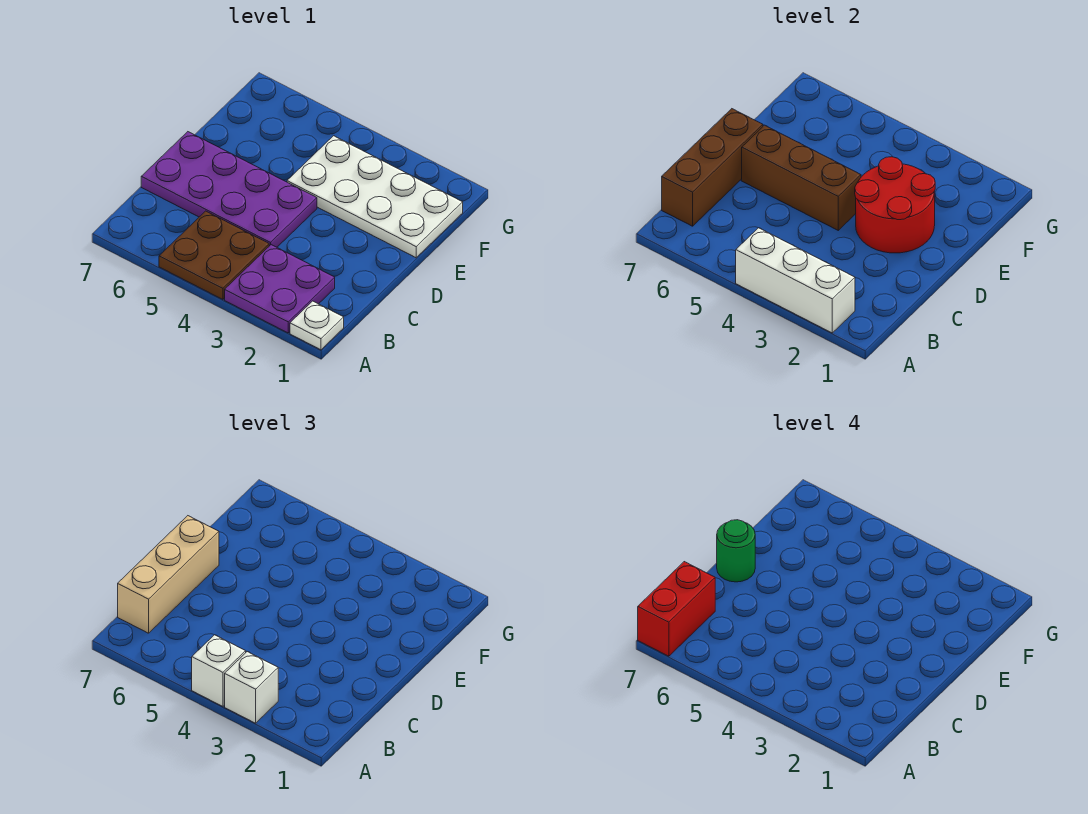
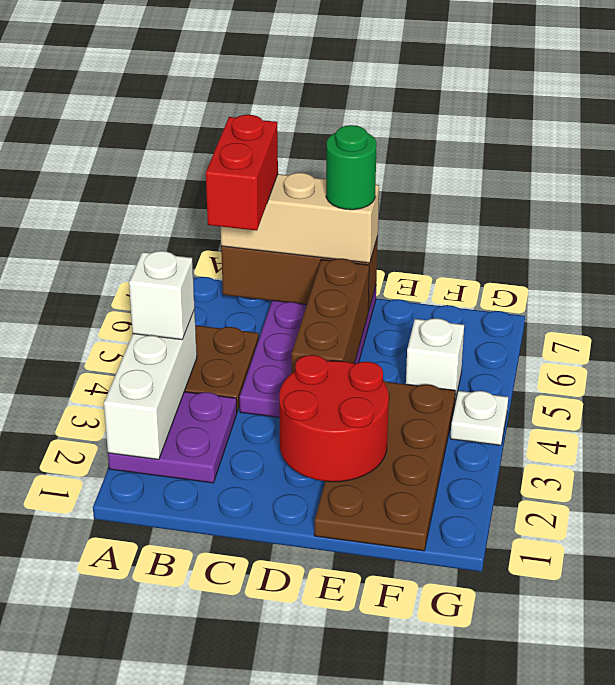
white 1x1 plate [290,301,344,350] -> white 1x1 plate moved to [450,391,508,445]
white 1x1 brick [225,652,278,723] -> white 1x1 brick moved to [406,318,464,402]
red 1x2 brick [638,562,715,656] -> red 1x2 brick turned to [206,115,278,231]
white 2x4 plate [287,136,463,258] -> brown 2x4 plate [314,380,455,551]

